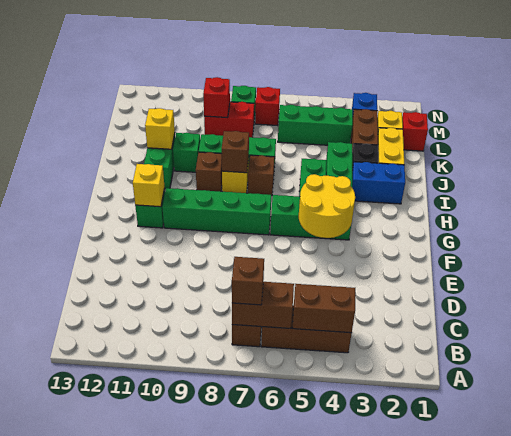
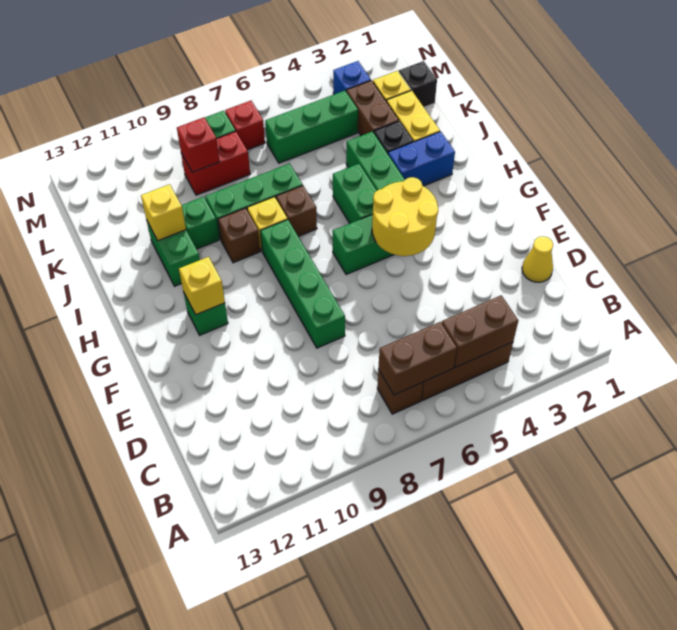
brown 1x1 brick [232,257,264,305] -> none
none -> yellow 1x1 cone [522,236,553,282]
green 1x4 brick [162,188,271,235] -> green 1x4 brick turned to [260,220,345,348]
brown 1x1 brick [222,131,249,173] -> none
red 1x1 brick [402,112,428,151] -> black 1x1 brick [399,61,437,107]

